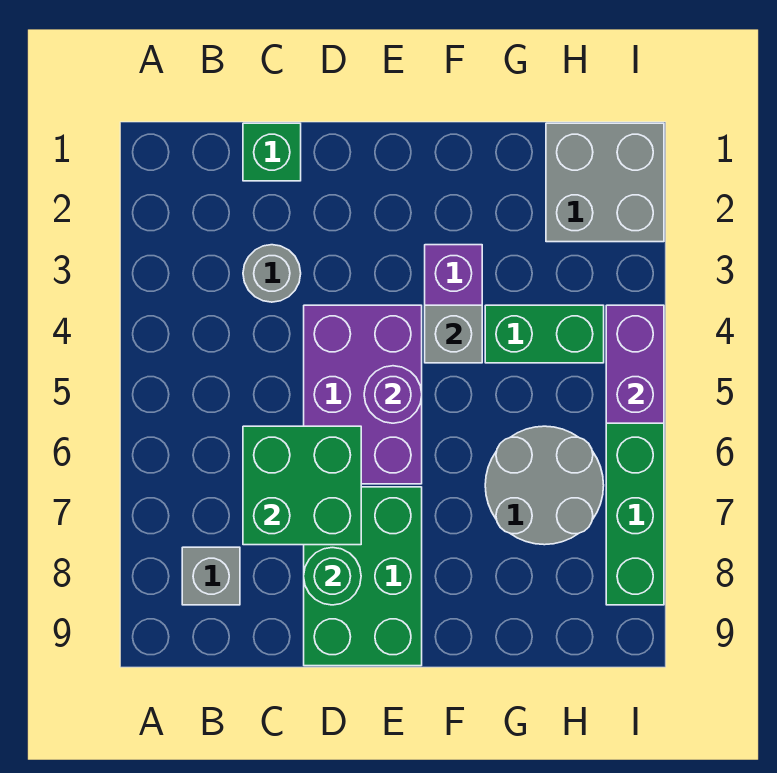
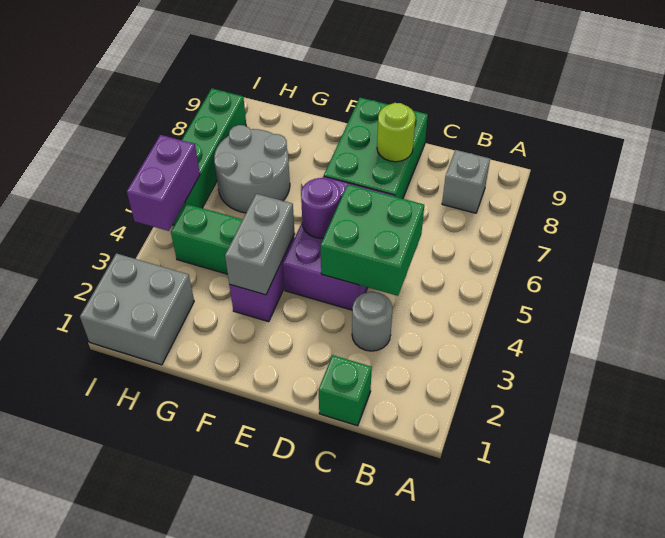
green 2x2 brick [243,426,361,545] -> green 2x2 brick moved to [321,184,424,296]
green 1x1 round brick [304,548,361,605] -> lime 1x1 round brick [377,103,415,162]
grey 1x1 brick [425,305,482,363] -> grey 1x2 brick [225,194,295,295]

